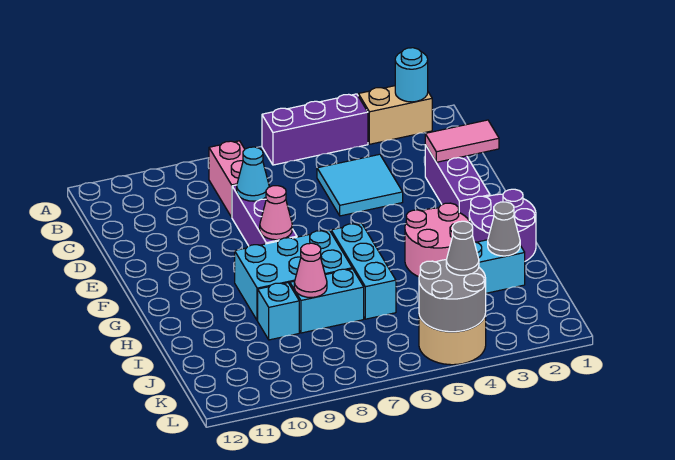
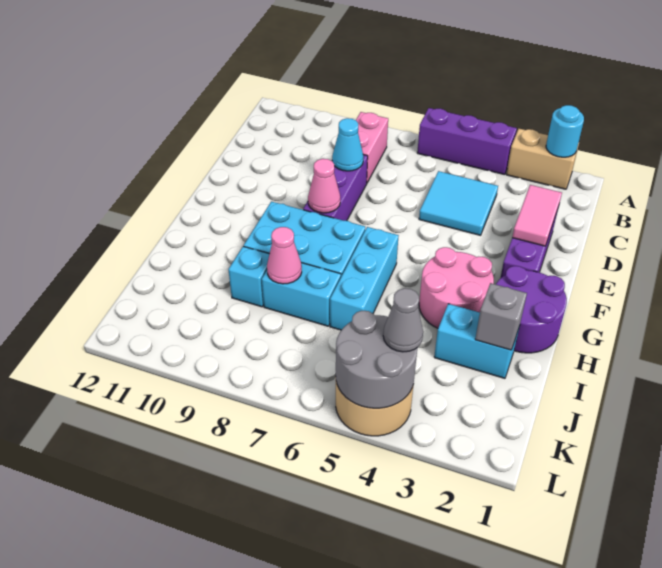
pink 1x2 tile [425,120,499,162] -> pink 1x2 tile turned to [512,185,562,246]
grey 1x1 cone [488,202,520,256] -> grey 1x1 brick [475,283,527,350]

